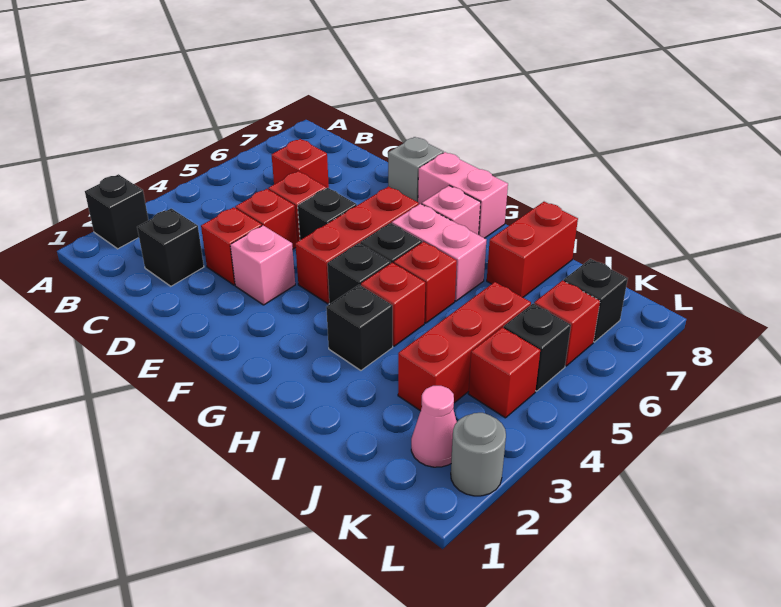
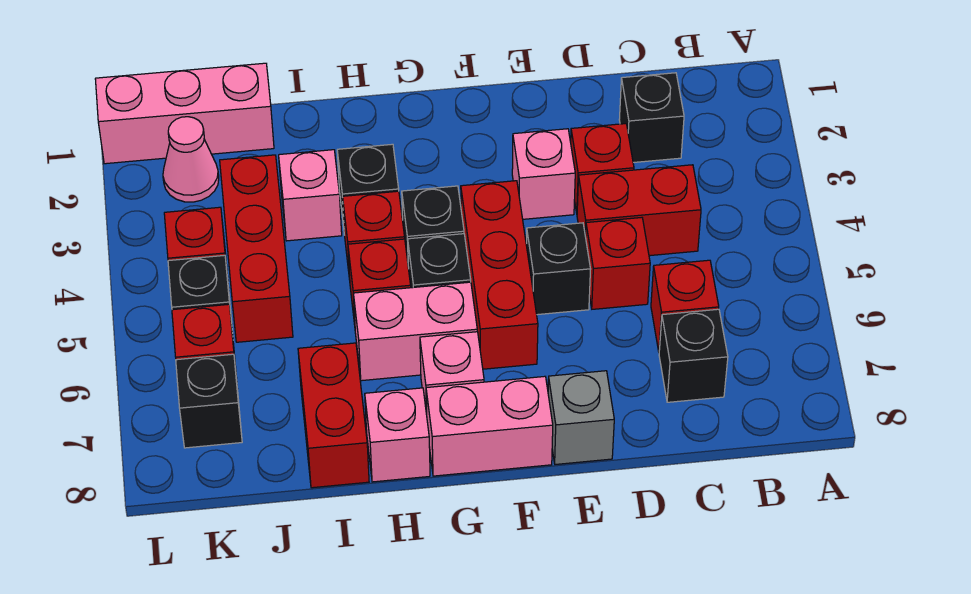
black 1x1 brick [85,174,149,249] -> black 1x1 brick moved to [659,309,728,402]
red 1x1 brick [235,189,297,249] -> red 1x2 brick [577,165,701,256]
none -> pink 1x1 brick [365,388,430,482]
none -> pink 1x1 brick [279,150,342,241]
none -> pink 1x3 brick [95,63,274,164]
grey 1x1 round brick [451,413,506,496] -> none

